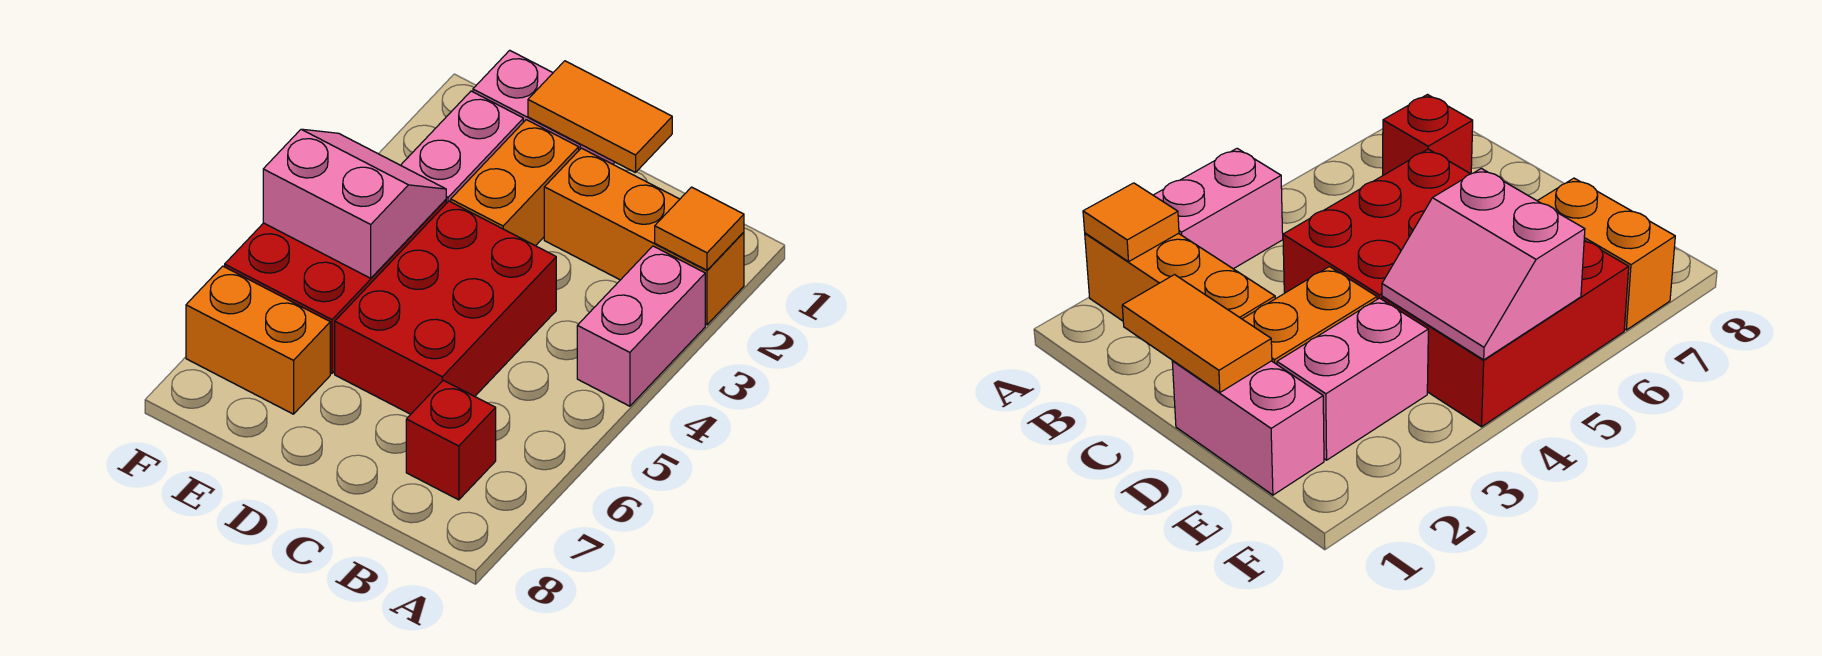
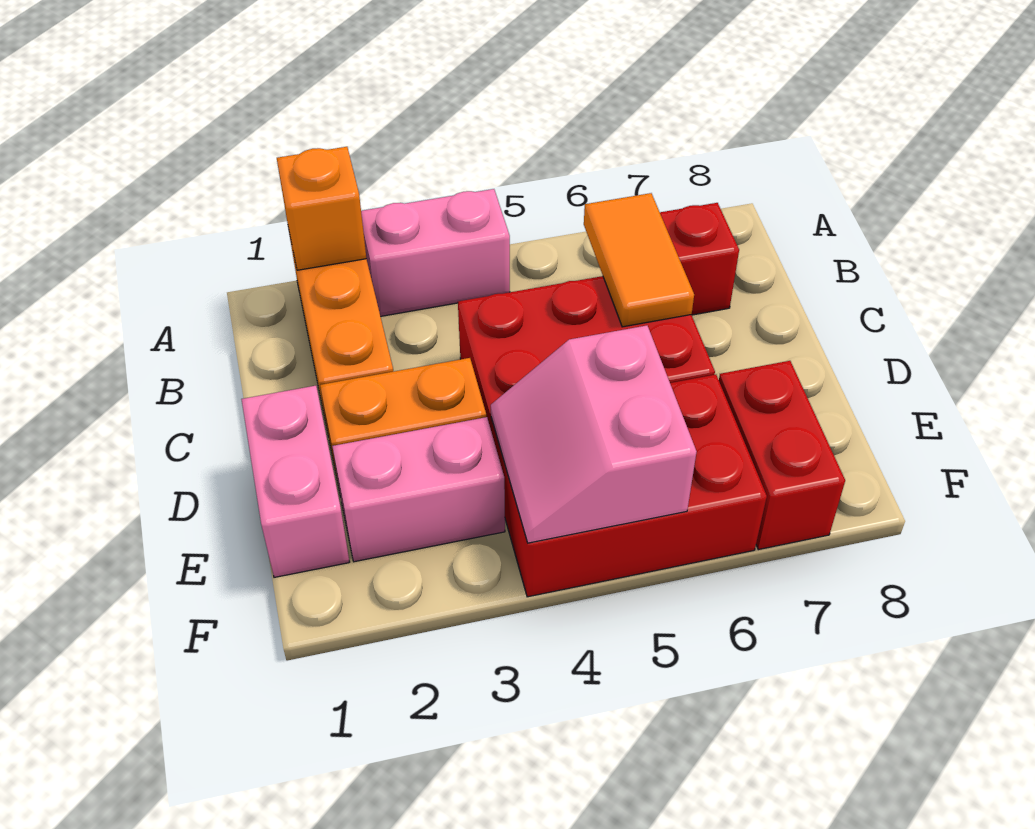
orange 1x1 tile [655,187,744,270] -> orange 1x1 brick [277,147,366,270]
orange 1x2 tile [528,61,672,173] -> orange 1x2 tile moved to [584,193,694,327]
orange 1x2 brick [186,266,330,414] -> red 1x2 brick [719,361,845,550]

